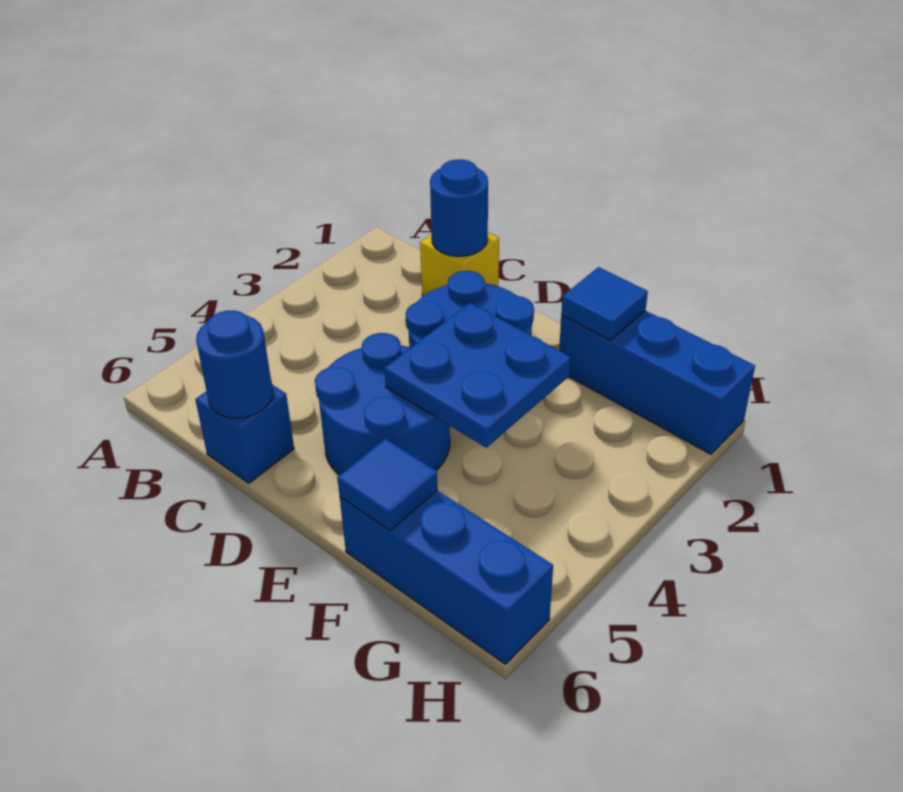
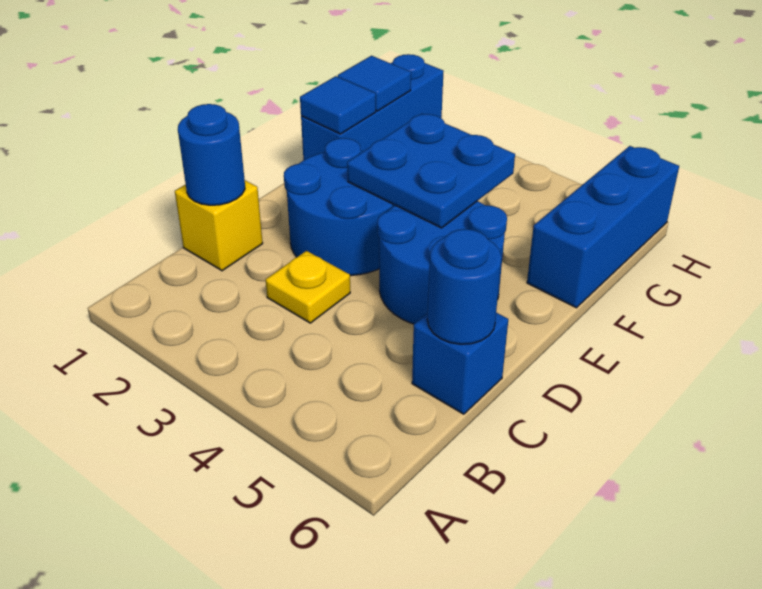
none -> yellow 1x1 plate [266,251,350,323]
blue 1x1 tile [337,439,438,531] -> blue 1x1 tile moved to [338,56,411,111]

